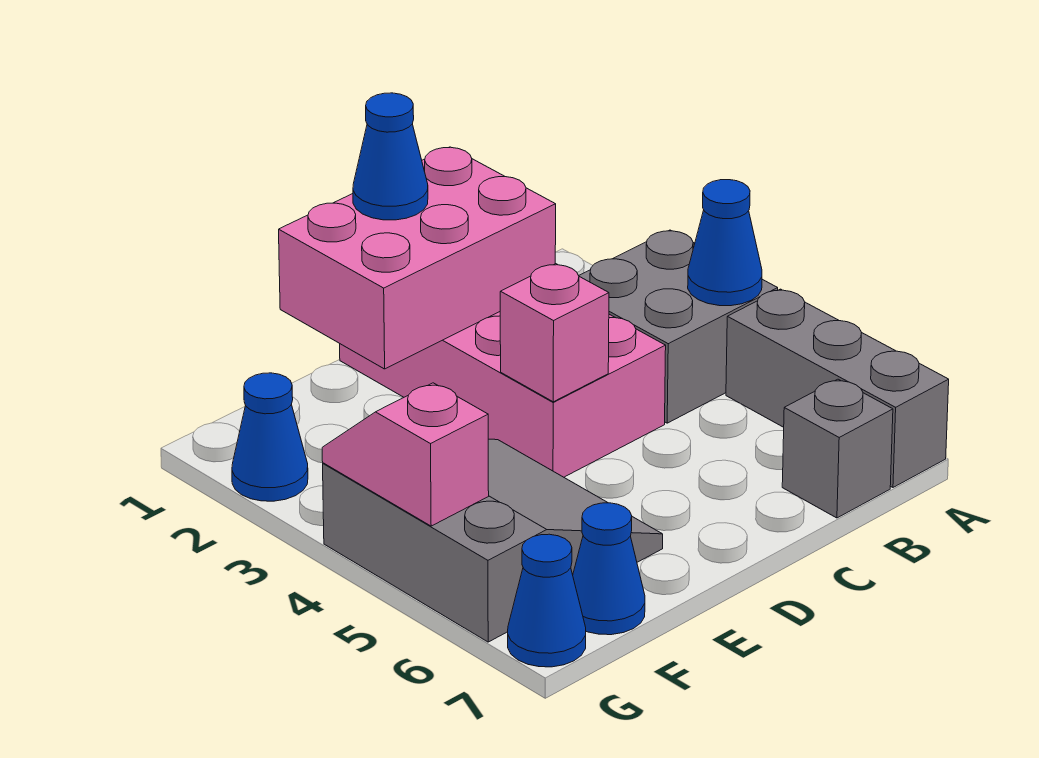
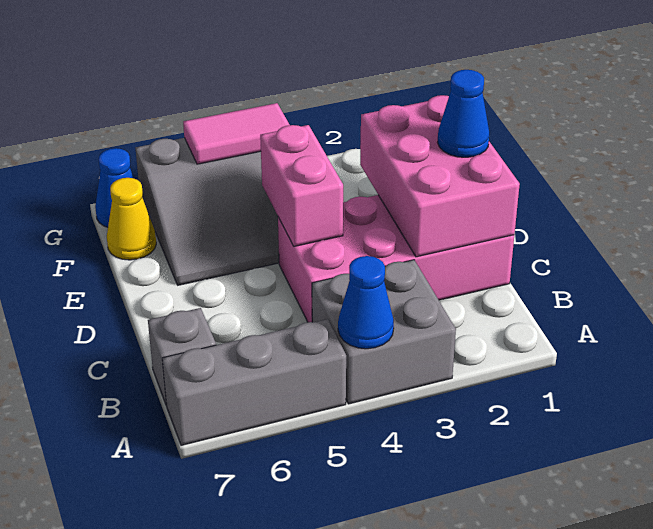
pink 1x1 brick [500,264,609,402] -> pink 1x2 brick [260,125,343,246]
blue 1x1 cone [573,503,645,635] -> yellow 1x1 cone [107,178,156,260]
blue 1x1 cone [232,373,308,501] -> none
pink 1x2 slope [322,383,489,526] -> pink 1x2 tile [183,103,289,164]

